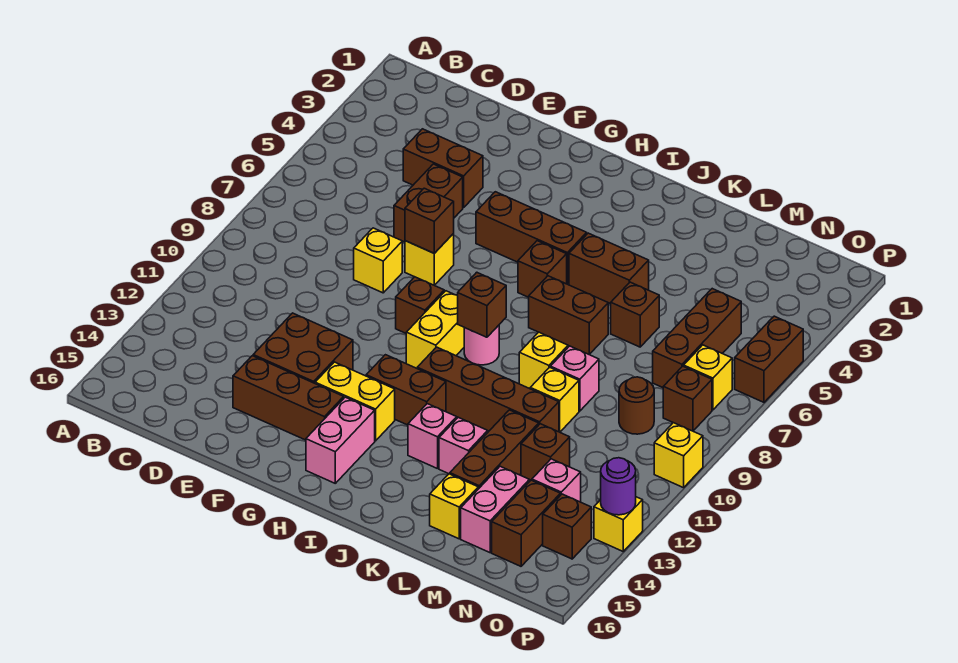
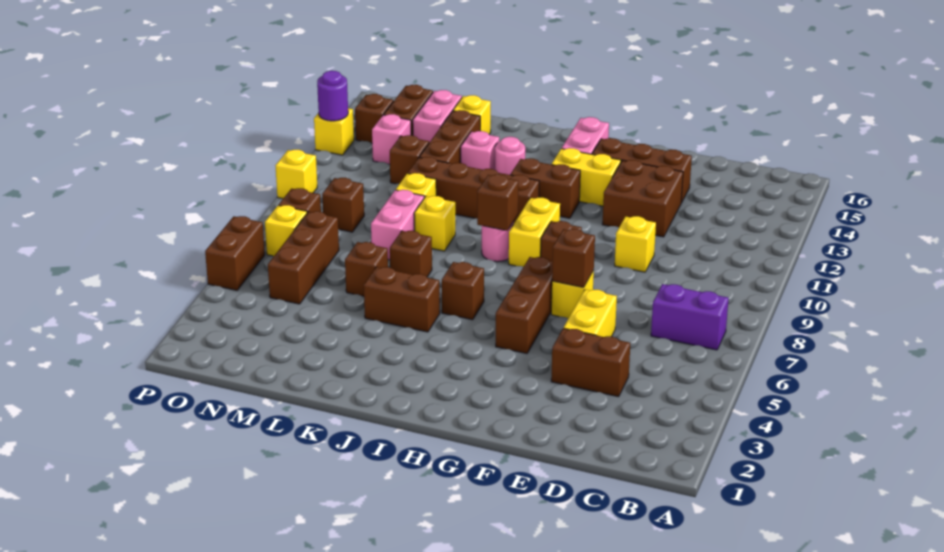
none -> purple 1x2 brick [651,284,729,350]
brown 1x2 brick [394,164,463,242] -> yellow 1x2 brick [564,289,617,337]
yellow 1x1 brick [354,228,402,293] -> yellow 1x1 brick moved to [615,216,656,272]
brown 1x3 brick [476,192,587,284] -> brown 1x3 brick turned to [496,257,553,354]
brown 1x2 brick [529,276,608,354] -> brown 1x1 brick [390,231,432,277]
pink 1x1 brick [408,404,457,469] -> pink 1x1 round brick [495,137,525,175]
pink 1x1 brick [550,346,599,411] -> pink 1x2 brick [371,190,424,260]
brown 1x1 round brick [619,377,654,434] -> brown 1x1 brick [322,178,364,232]

